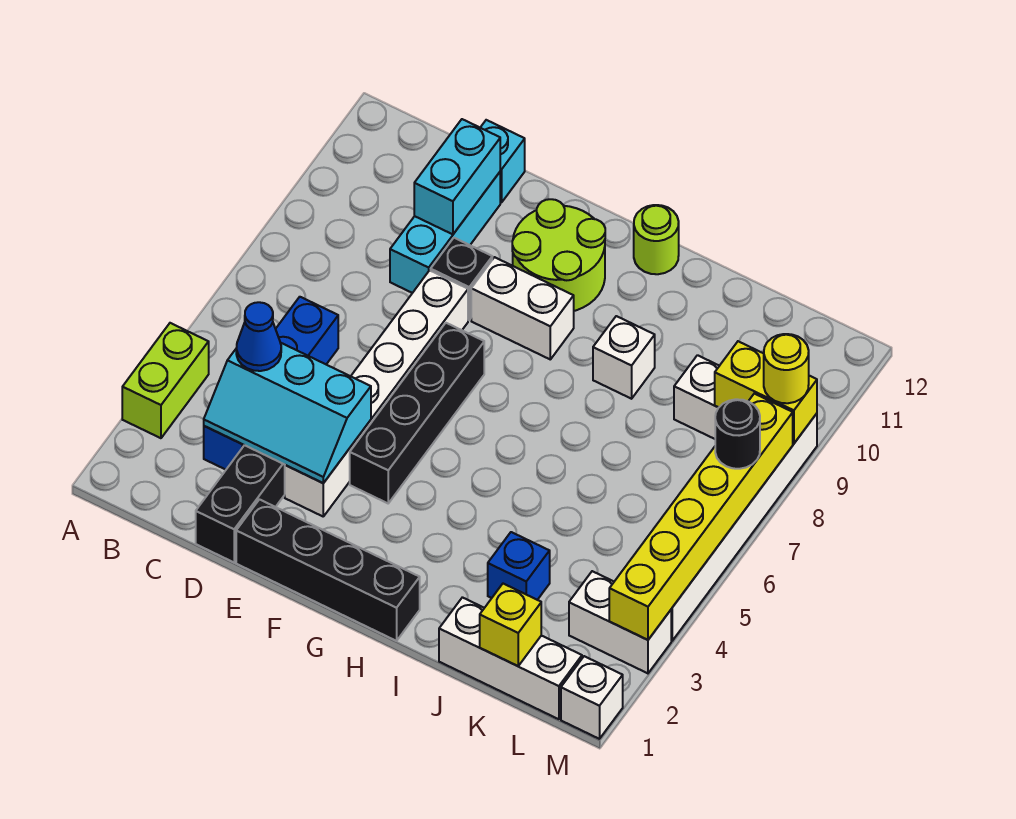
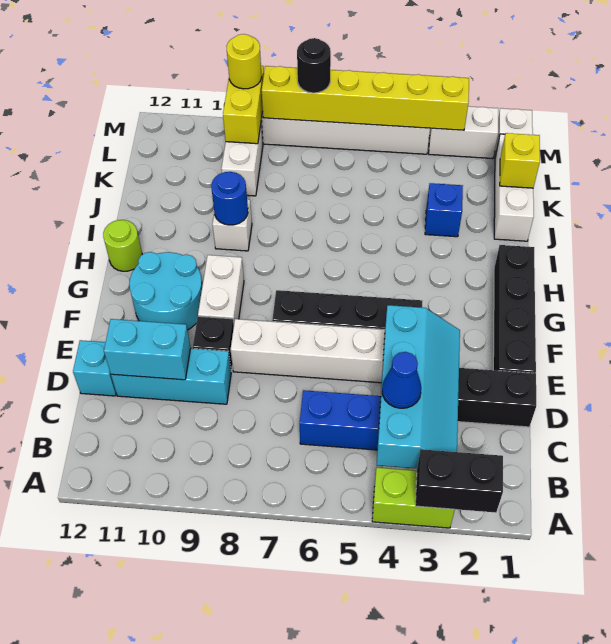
none -> black 1x2 brick [415,449,503,513]
cyan 2x3 slope [204,343,371,483] -> cyan 2x4 slope [377,305,460,469]
lime 2x2 round brick [512,199,605,311] -> cyan 2x2 round brick [129,252,202,330]
none -> blue 1x1 round brick [211,172,248,225]
white 1x2 brick [569,571,671,673] -> white 1x2 brick turned to [429,106,498,159]

